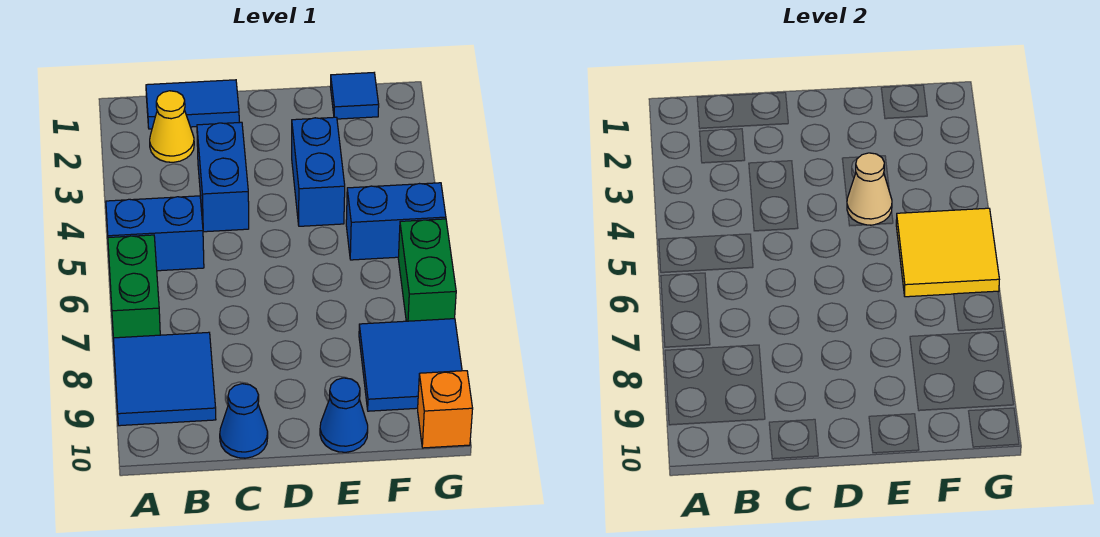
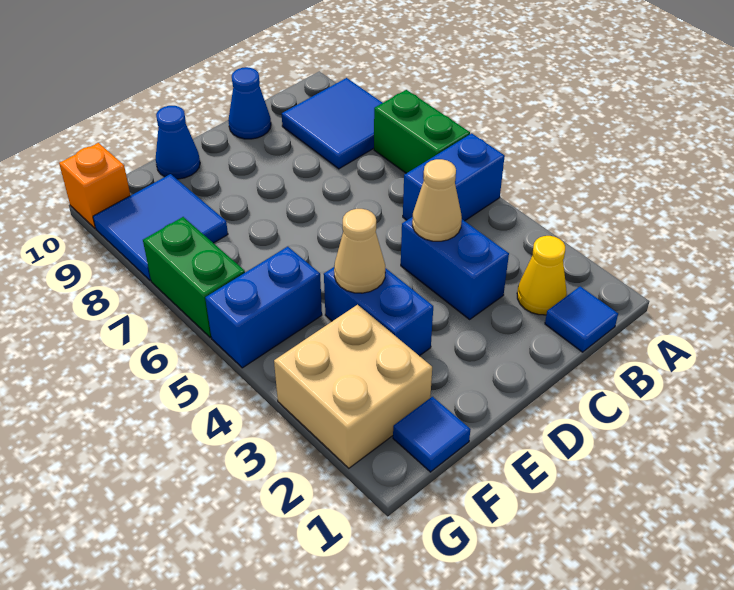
blue 1x2 tile [146,80,239,129] -> blue 1x1 tile [545,286,618,352]
none -> tan 1x1 cone [412,159,462,241]
none -> tan 2x2 brick [274,305,432,468]
yellow 2x2 tile [896,208,999,297] -> none

